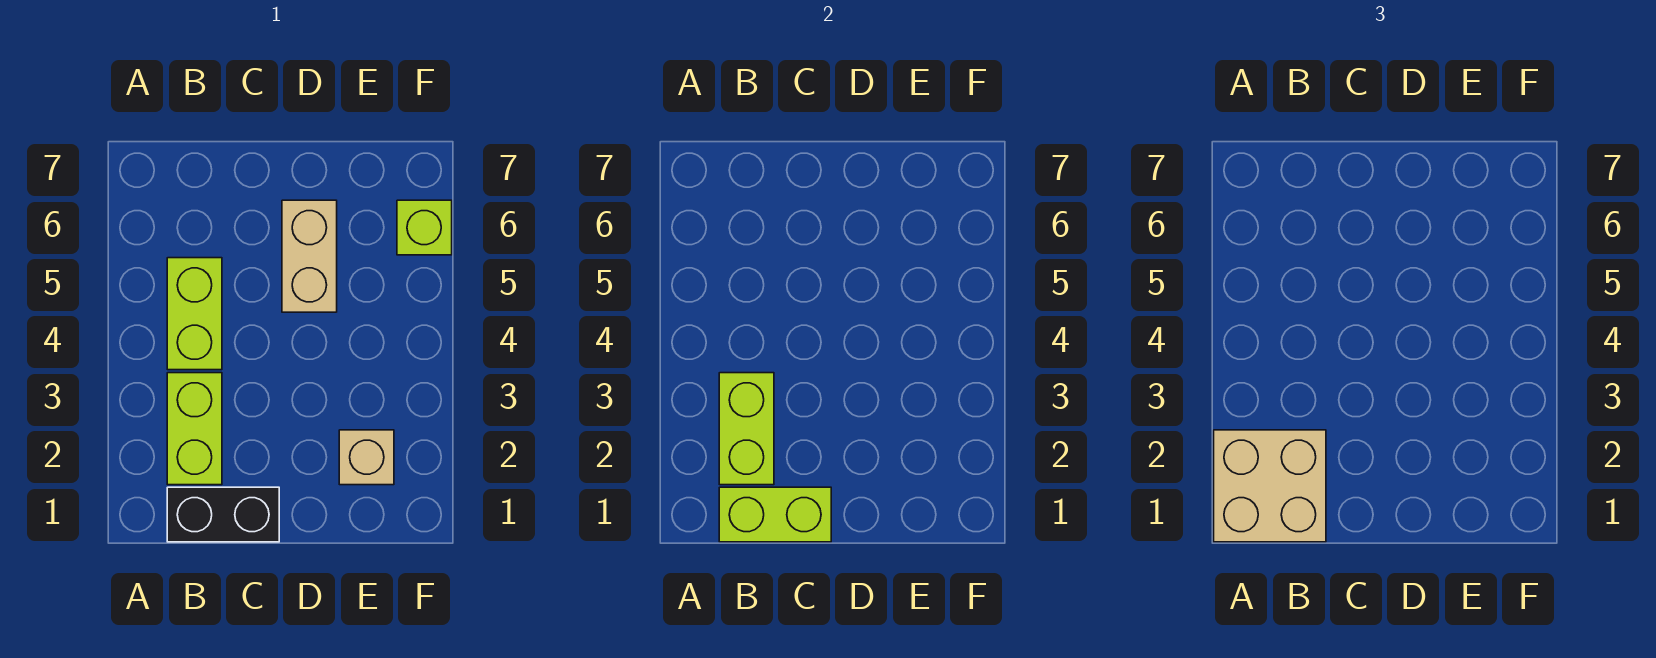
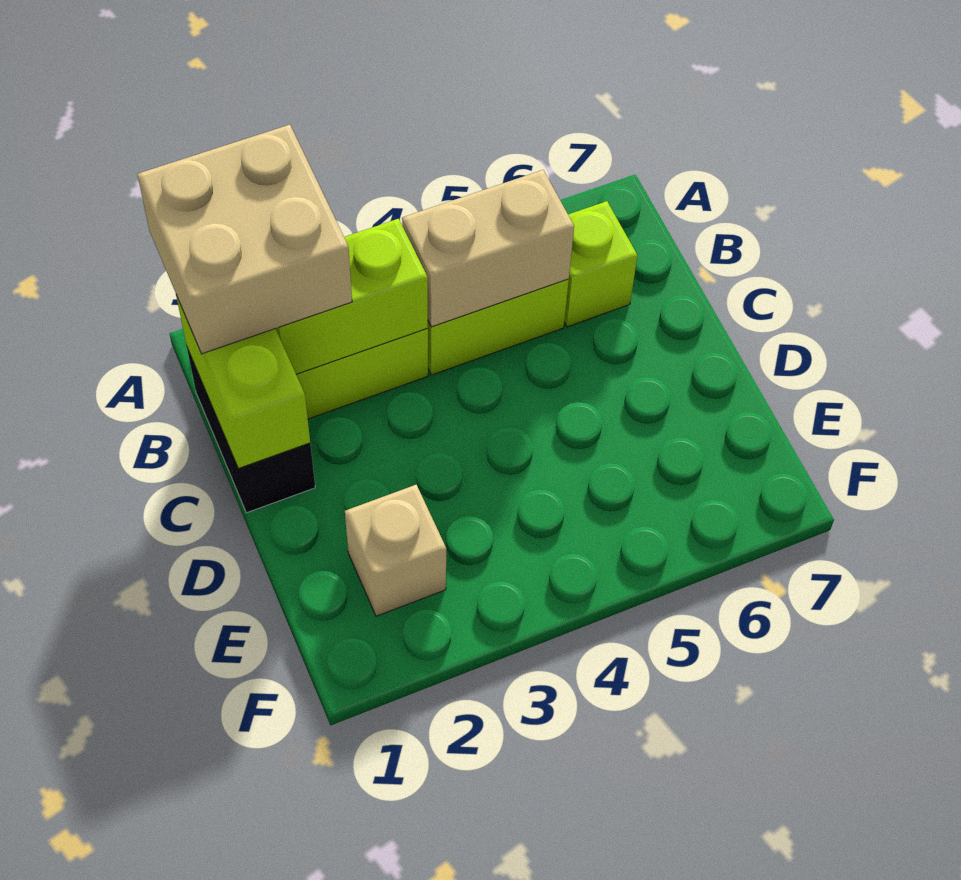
tan 1x2 brick [282,200,337,312] -> tan 1x2 brick moved to [402,170,574,327]
lime 1x1 brick [397,200,452,255] -> lime 1x1 brick moved to [564,201,637,327]

